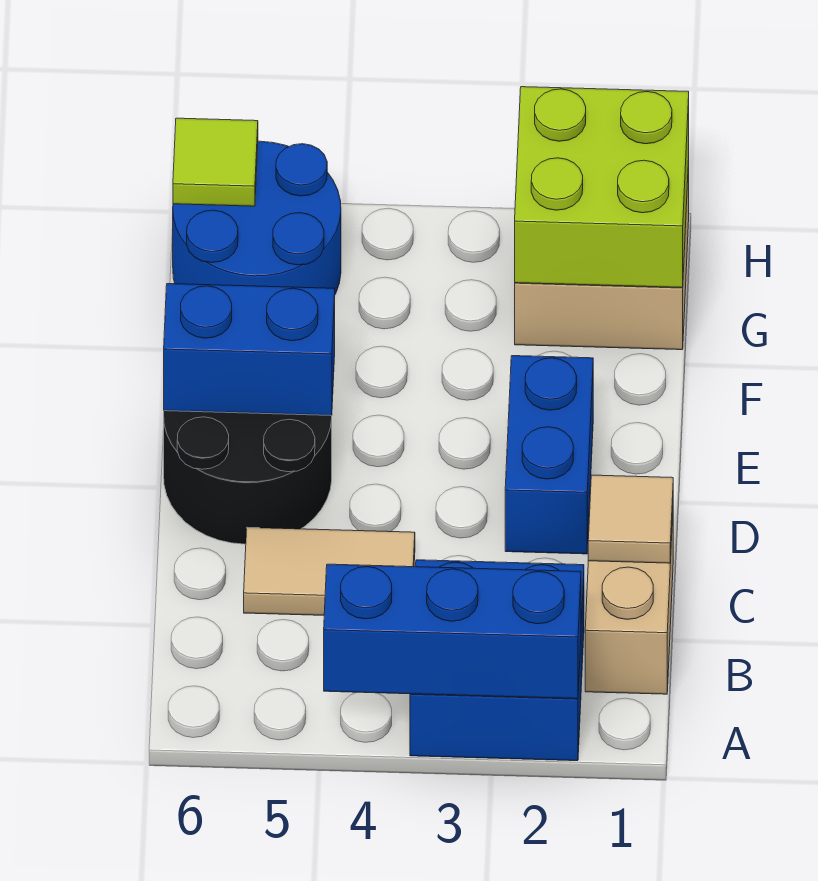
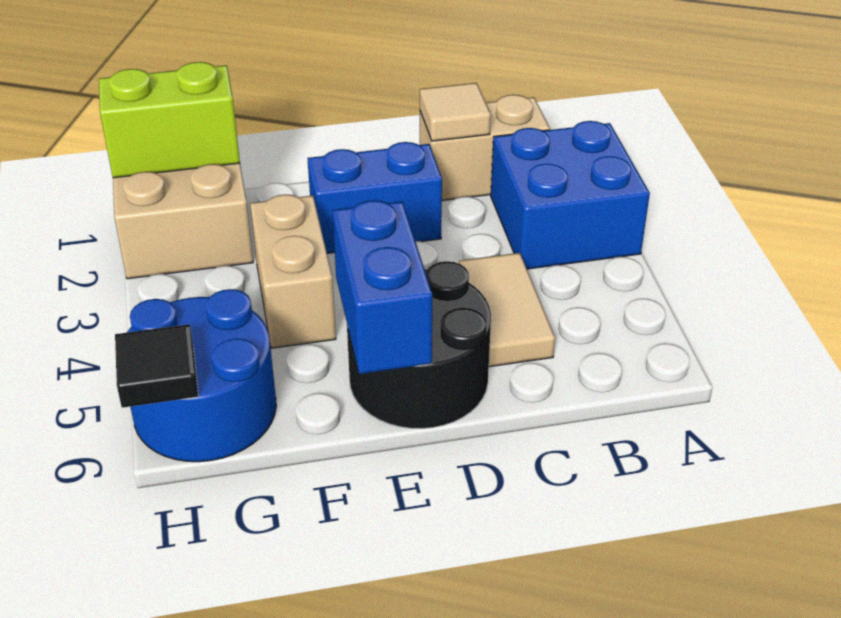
blue 1x3 brick [324,564,581,699] -> none
none -> tan 1x2 brick [250,194,336,348]
lime 2x2 brick [515,87,689,288] -> lime 1x2 brick [99,62,240,178]
lime 1x1 tile [173,118,258,206] -> black 1x1 tile [115,324,198,408]

